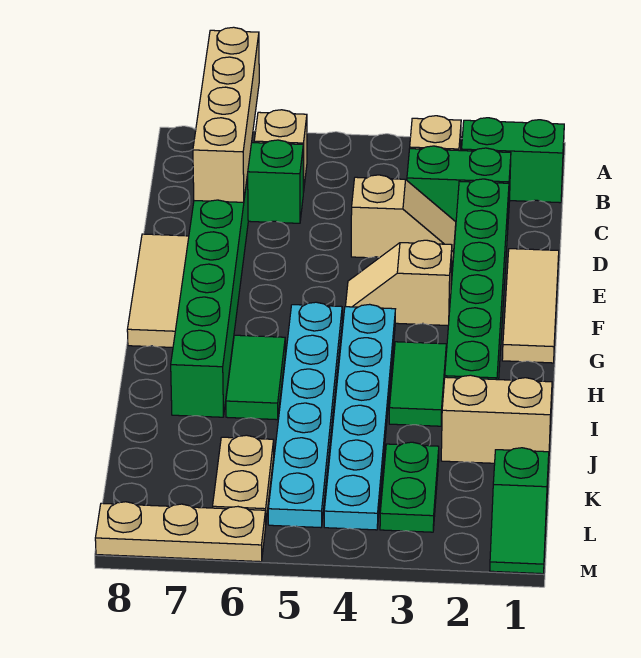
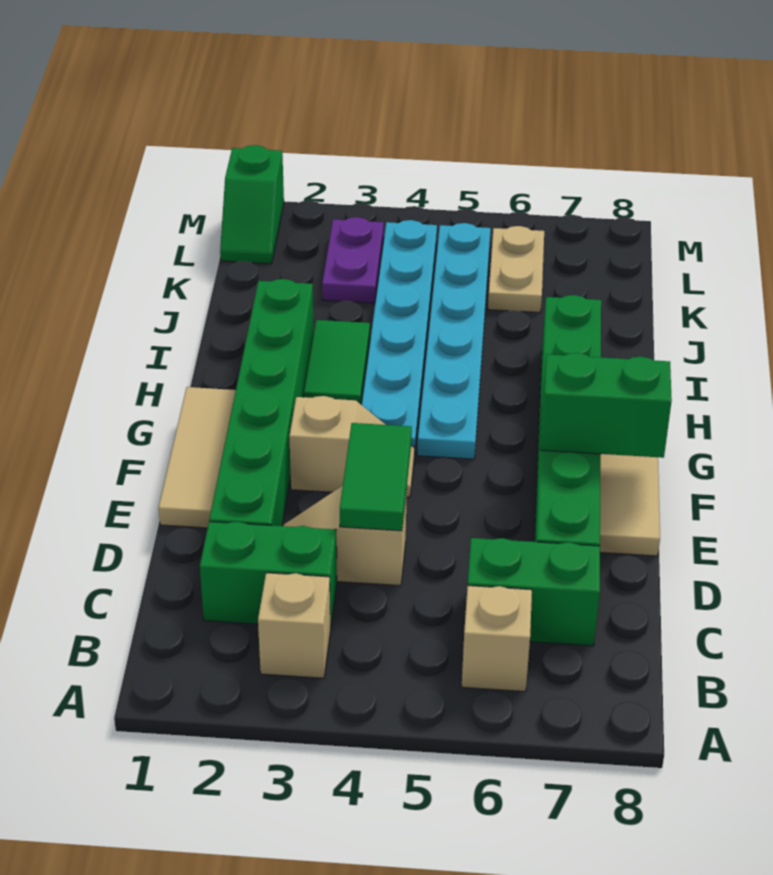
tan 1x4 brick [193,27,259,202] -> none
green 1x2 brick [462,118,564,203] -> green 1x2 brick moved to [540,353,672,458]
green 1x2 tile [226,335,285,420] -> green 1x2 tile moved to [340,423,412,531]
tan 1x2 brick [441,375,552,465] -> none
green 1x2 plate [380,442,439,532] -> purple 1x2 plate [322,217,384,303]
green 1x2 slope [490,448,549,574] -> green 1x2 slope turned to [220,145,284,264]
tan 1x3 plate [95,502,266,562] -> none

